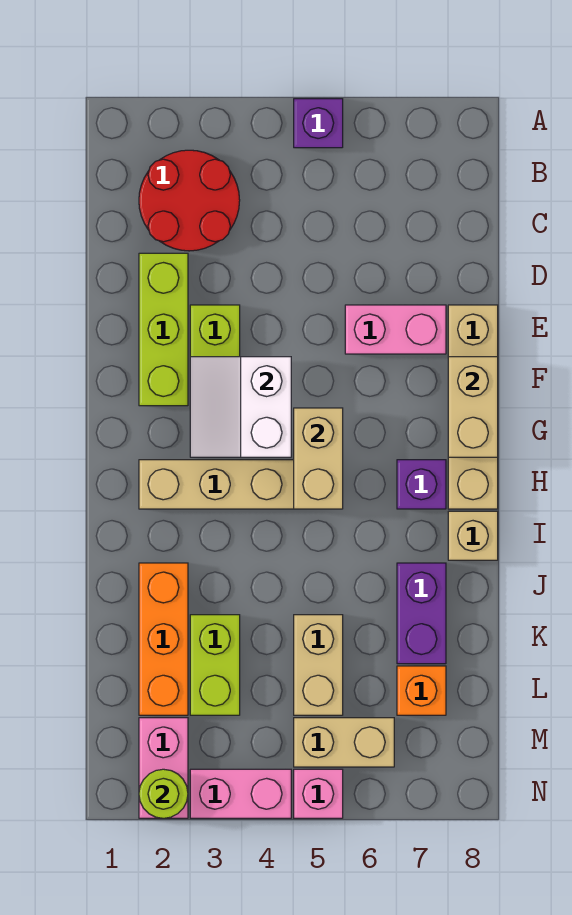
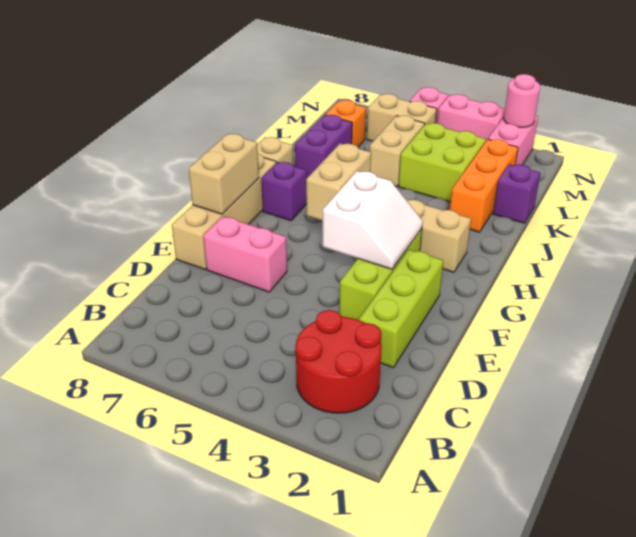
purple 1x1 brick [294,99,343,148] -> purple 1x1 brick moved to [493,164,541,223]
lime 1x2 brick [190,615,240,715] -> lime 2x2 brick [398,123,486,202]
lime 1x1 round brick [139,769,188,818] -> pink 1x1 round brick [503,74,540,127]

